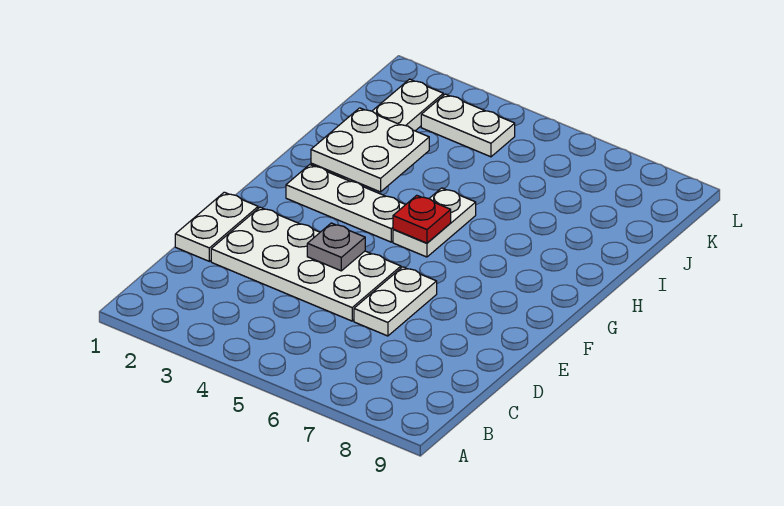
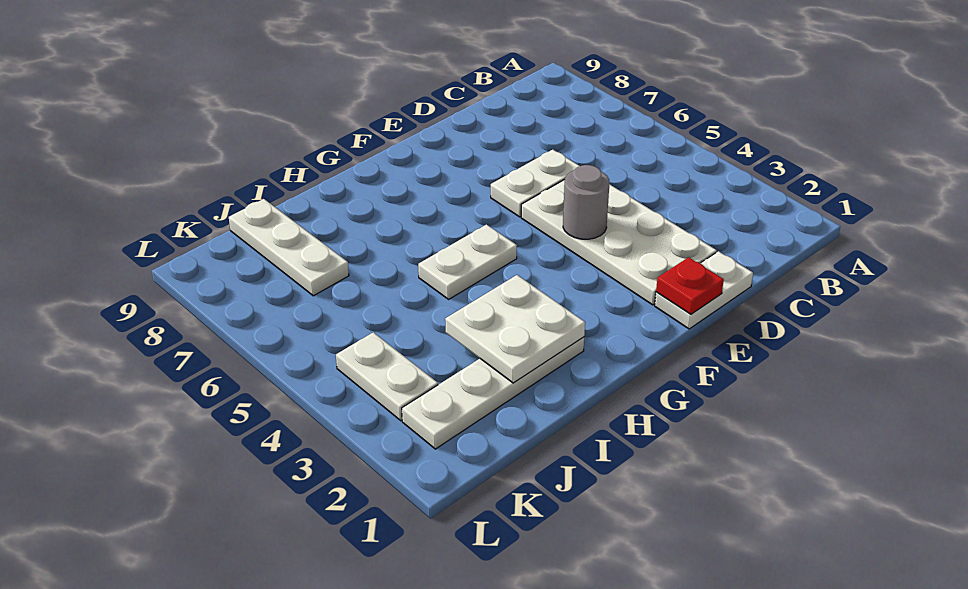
grey 1x1 plate [307,223,365,271] -> grey 1x1 round brick [563,165,609,239]
white 1x3 plate [286,165,406,242] -> white 1x3 plate moved to [229,199,349,296]
red 1x1 plate [393,195,451,243] -> red 1x1 plate moved to [656,257,724,314]

